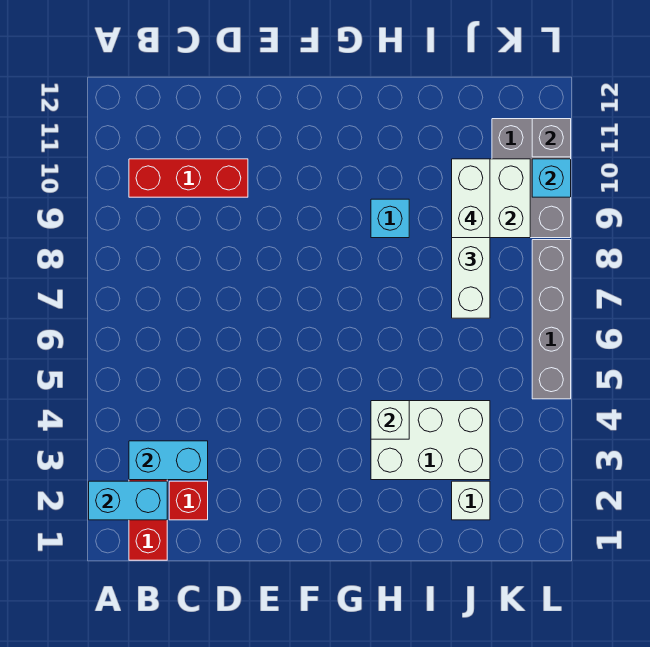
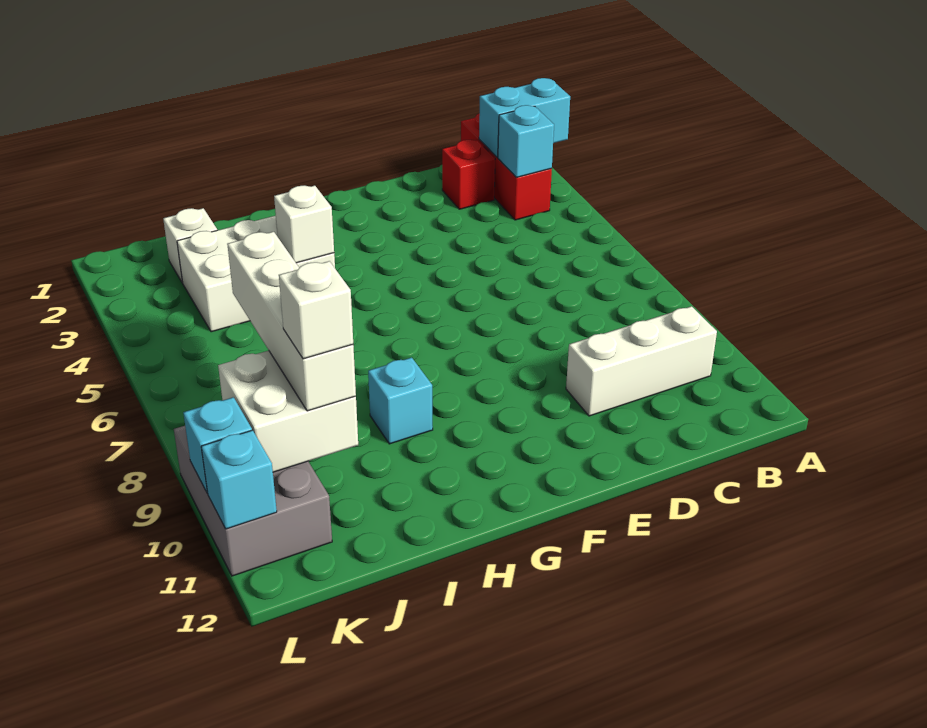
cyan 1x2 brick [129,441,208,480] -> cyan 1x1 brick [498,105,554,177]
red 1x3 brick [129,159,248,197] -> white 1x3 brick [566,306,717,416]
white 1x2 brick [452,159,490,238] -> white 1x1 brick [279,261,353,359]
grey 1x4 brick [532,240,571,399] -> none
grey 1x1 brick [532,119,571,157] -> cyan 1x1 brick [201,430,277,529]

